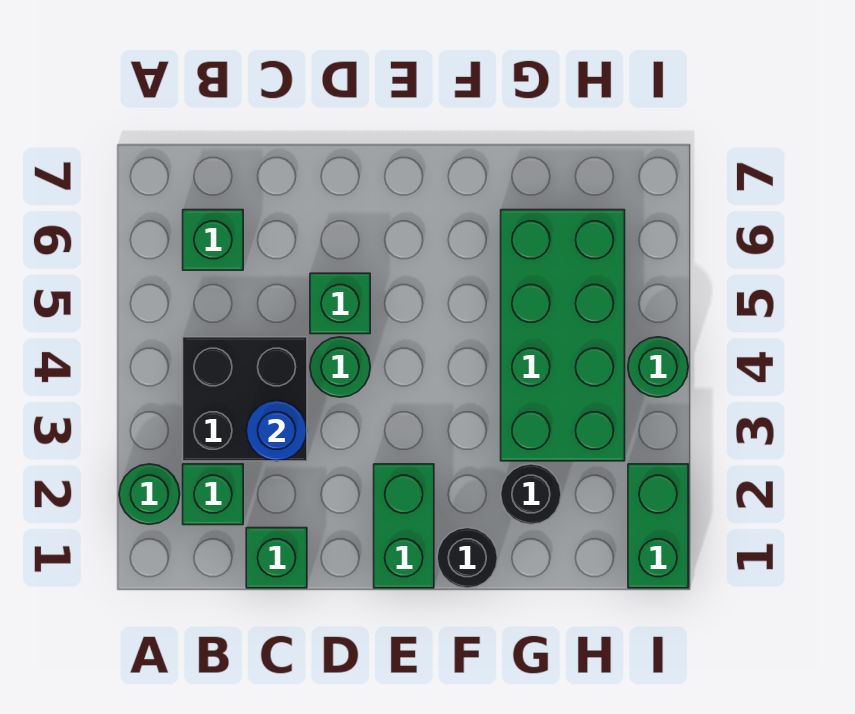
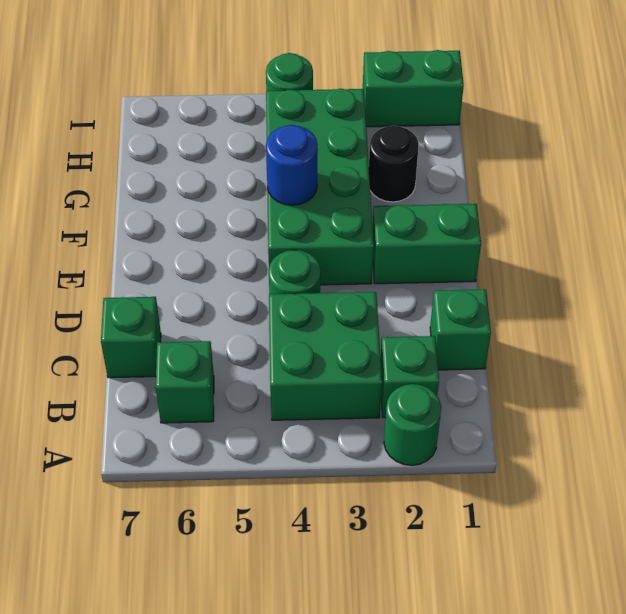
black 2x2 brick [183,337,307,461] -> green 2x2 brick [269,292,382,420]
blue 1x1 round brick [246,400,307,461] -> blue 1x1 round brick moved to [266,125,318,205]
green 1x1 brick [310,273,370,334] -> green 1x1 brick moved to [101,297,161,378]
black 1x1 round brick [437,528,498,588] -> none
green 2x4 brick [501,210,625,461] -> green 2x4 brick turned to [266,89,374,285]

